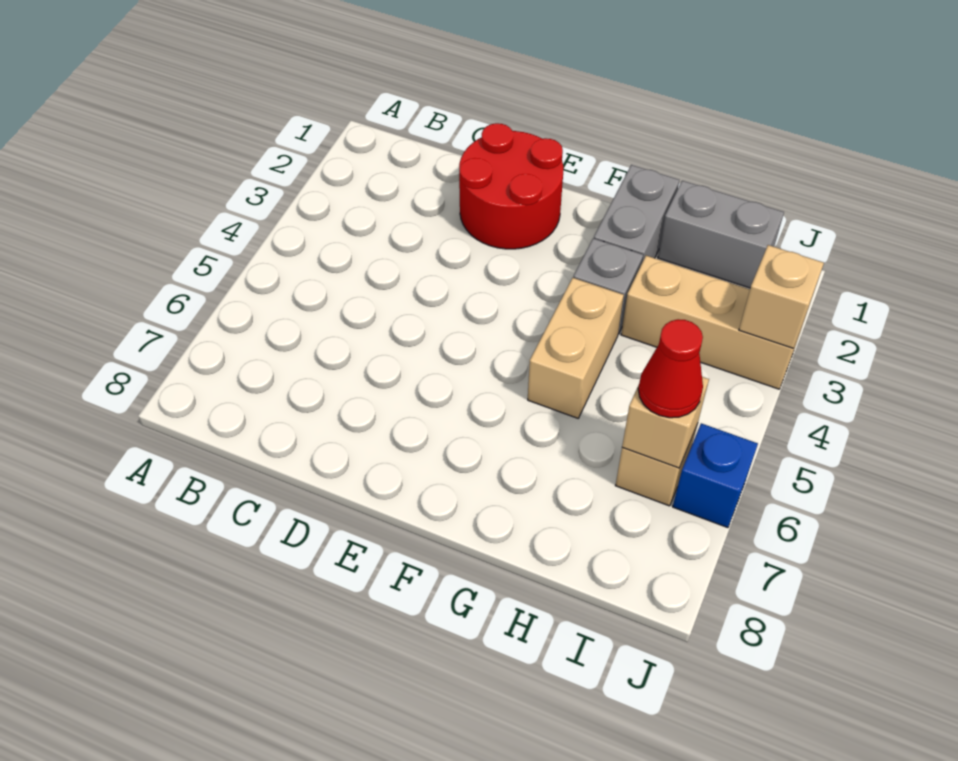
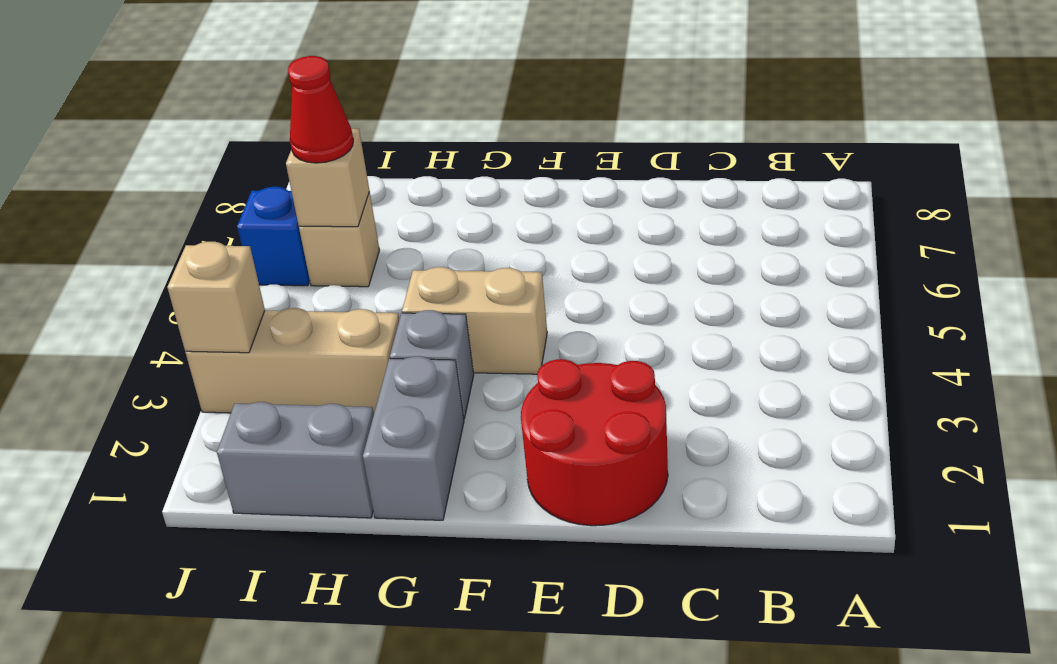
tan 1x2 brick [528,278,624,418] -> tan 1x2 brick turned to [402,267,547,374]

